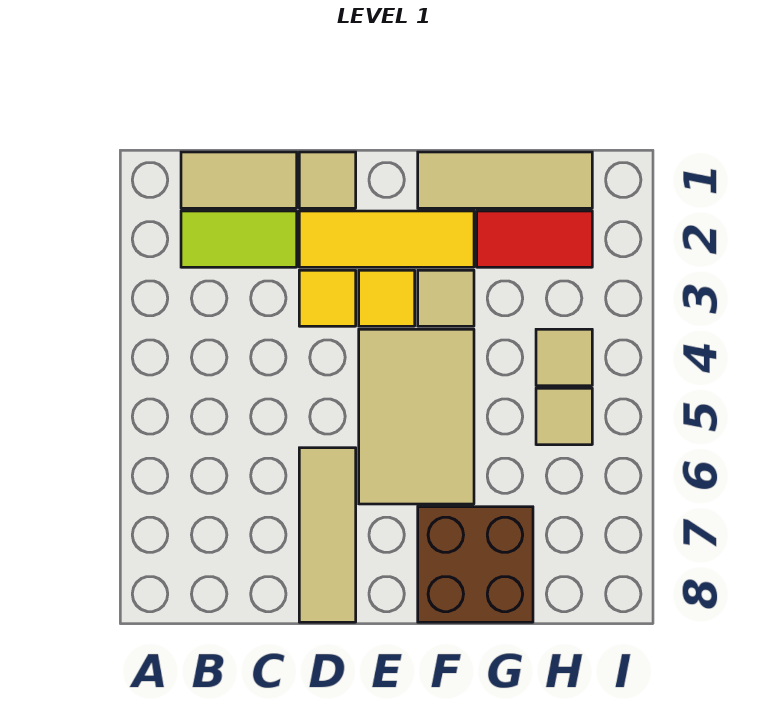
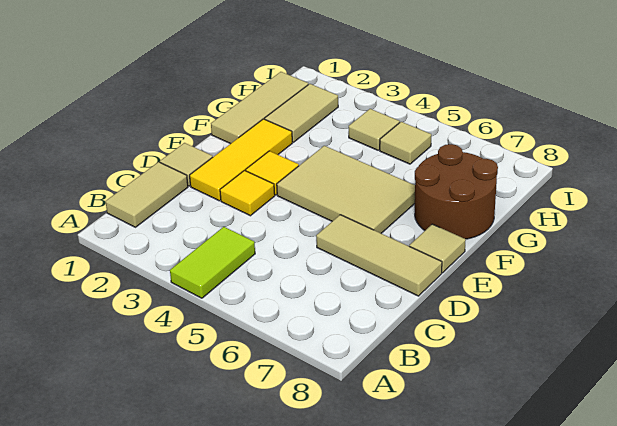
lime 1x2 tile [181,211,297,267] -> lime 1x2 tile moved to [170,227,255,298]
tan 1x1 tile [418,270,474,326] -> tan 1x1 tile moved to [409,224,466,273]
brown 2x2 brick [418,507,533,622] -> brown 2x2 round brick [415,144,498,239]
red 1x2 tile [477,211,592,267] -> tan 1x2 tile [265,84,338,142]

